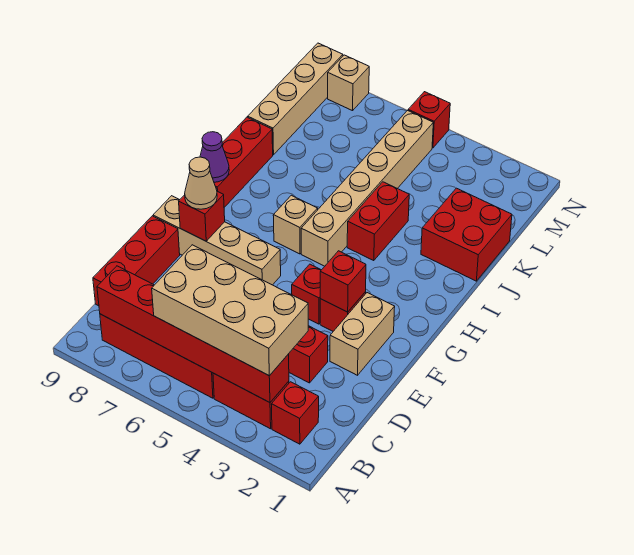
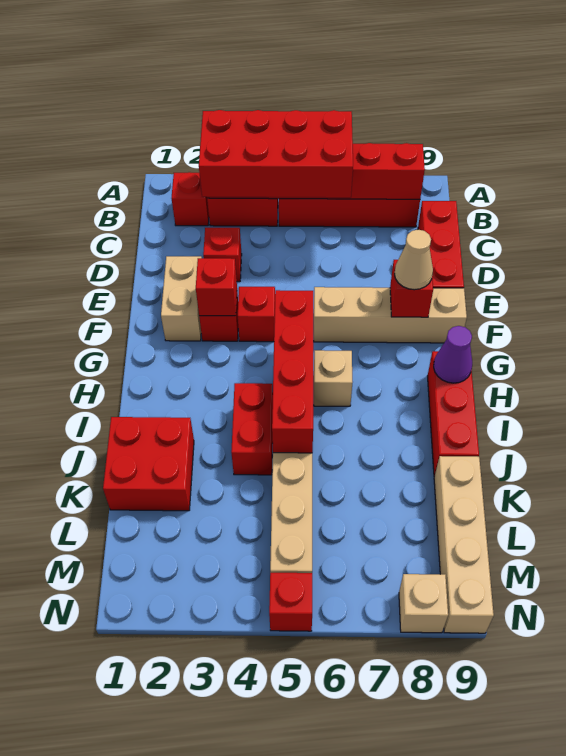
tan 2x4 brick [152,245,308,376] -> red 2x4 brick [199,110,353,198]
none -> red 1x4 brick [272,290,313,453]

